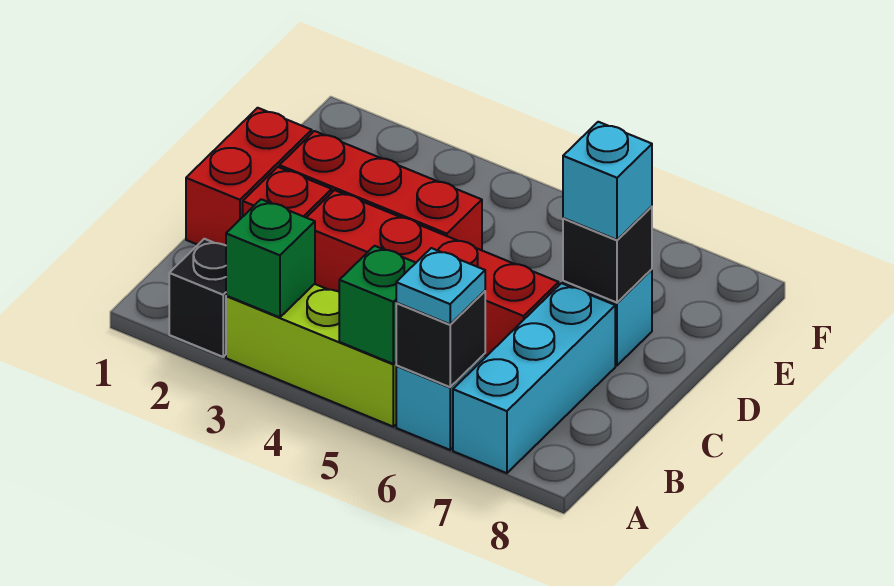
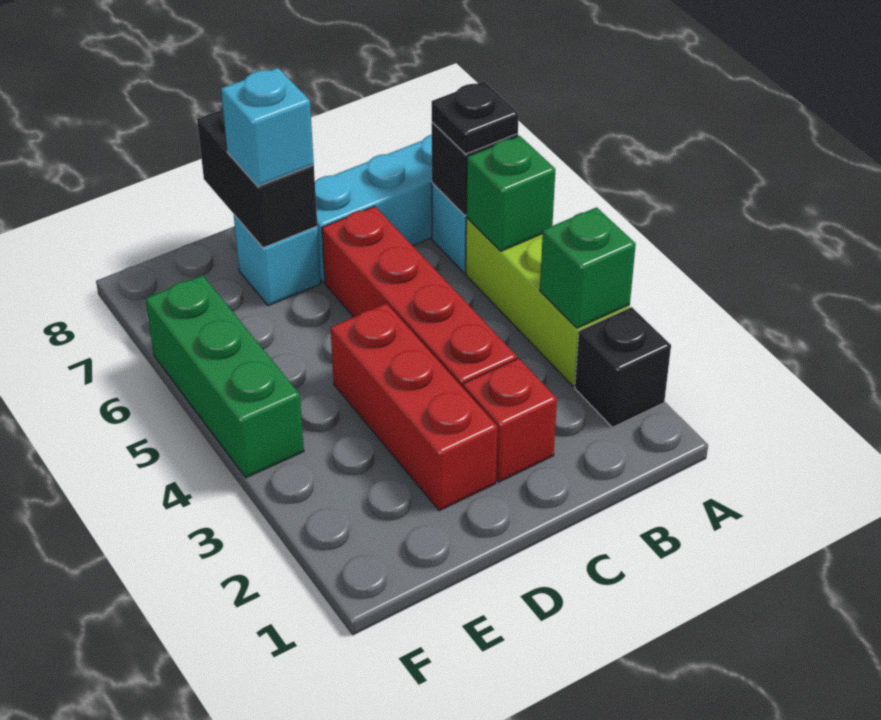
cyan 1x1 plate [396,248,485,324] -> black 1x1 plate [432,81,519,154]
red 1x2 brick [186,108,312,245] -> none
black 1x1 brick [563,206,652,303] -> black 1x2 brick [197,107,317,248]
none -> green 1x3 brick [145,275,304,478]

